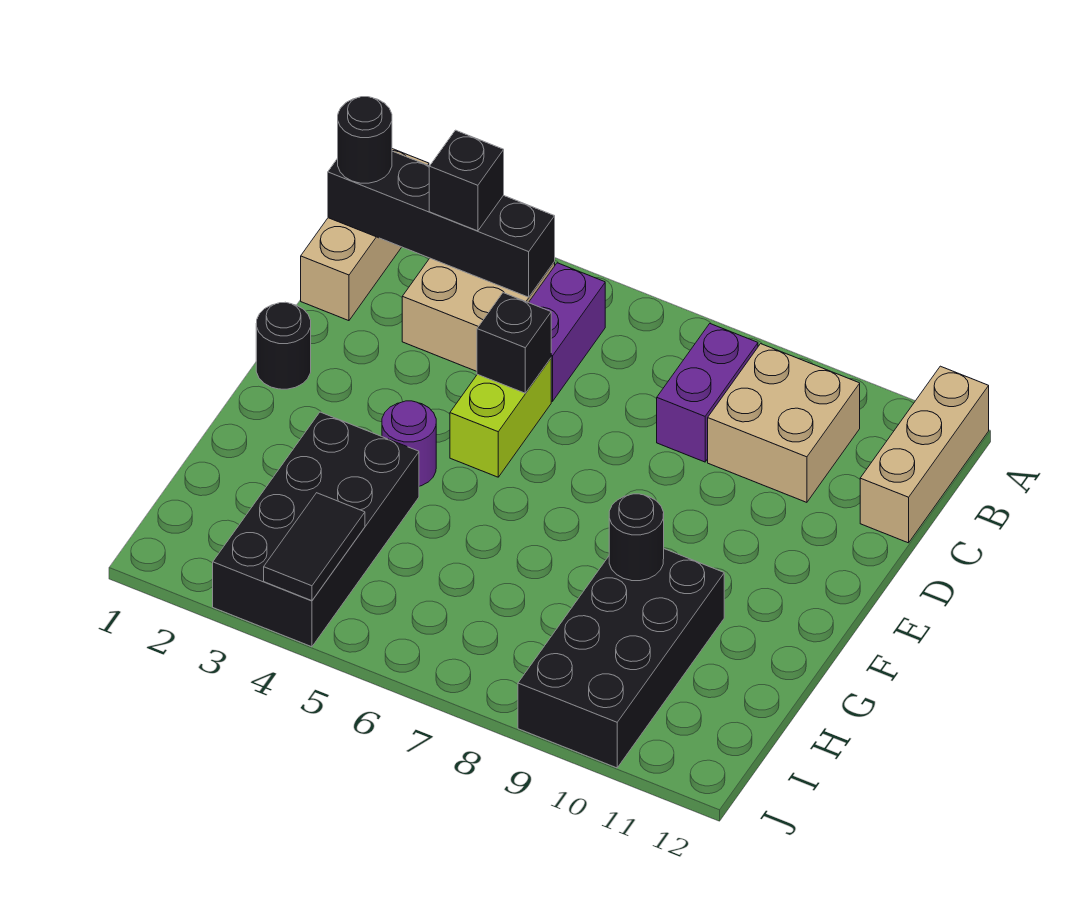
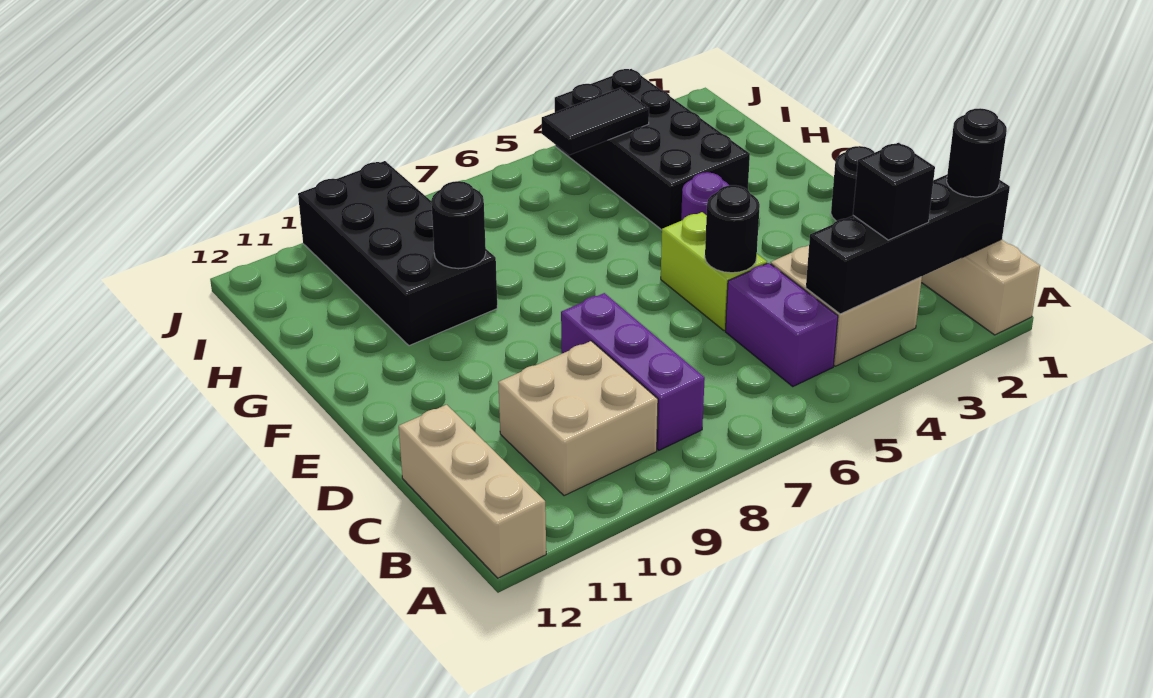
purple 1x2 brick [657,324,758,462] -> purple 1x3 brick [561,293,705,450]
black 1x1 brick [477,293,551,393] -> black 1x1 round brick [705,185,760,273]
black 1x2 tile [264,493,365,601] -> black 1x2 tile turned to [542,88,649,155]

